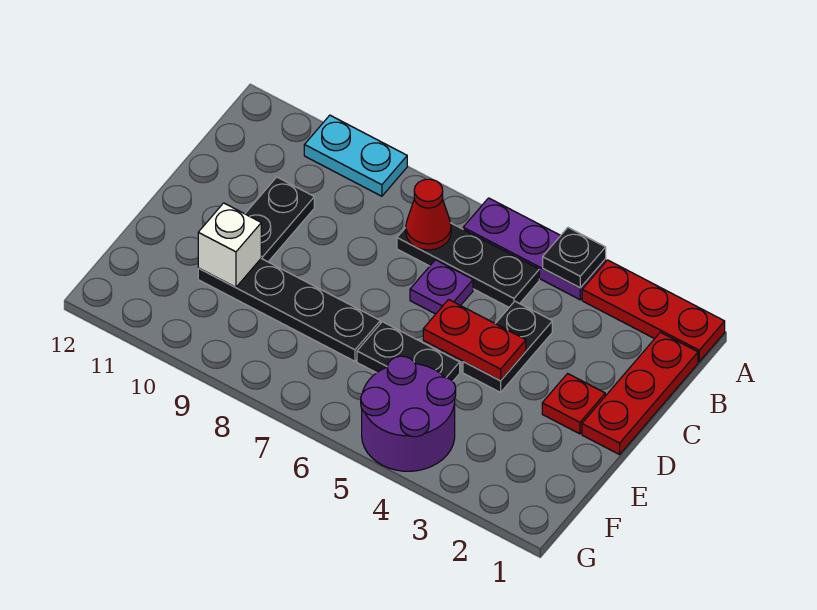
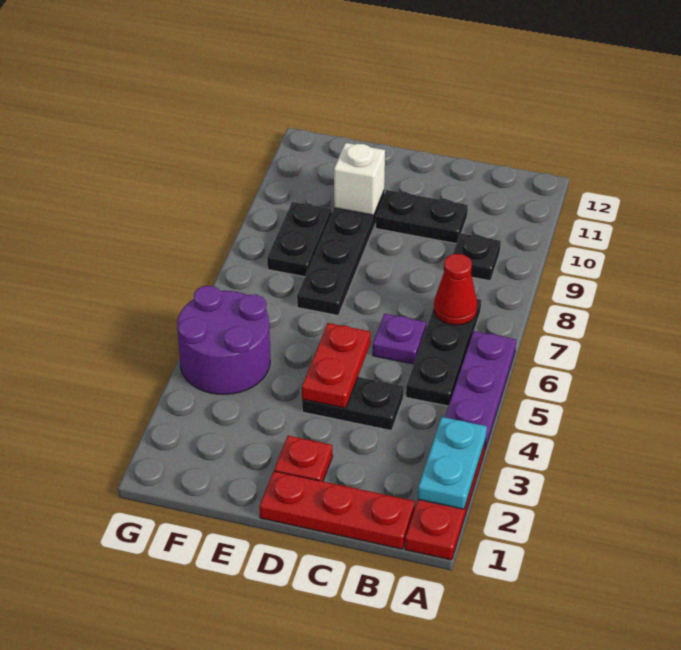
black 1x1 plate [543,228,606,288] -> black 1x1 plate moved to [453,233,501,281]
cyan 1x2 plate [304,115,407,196] -> cyan 1x2 plate moved to [418,417,487,509]
black 1x2 plate [357,322,460,381] -> black 1x2 plate moved to [267,202,332,277]

